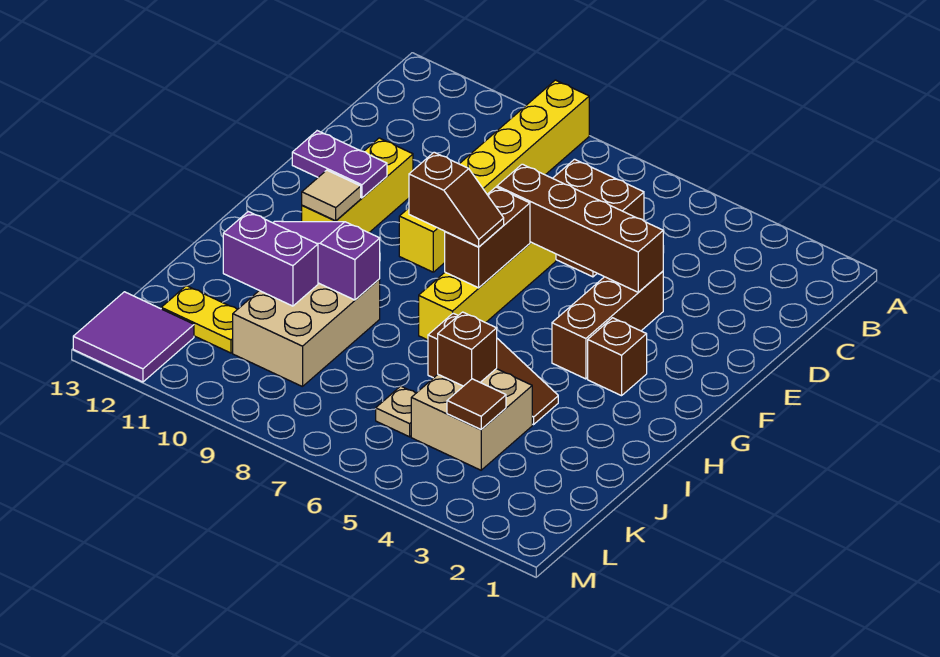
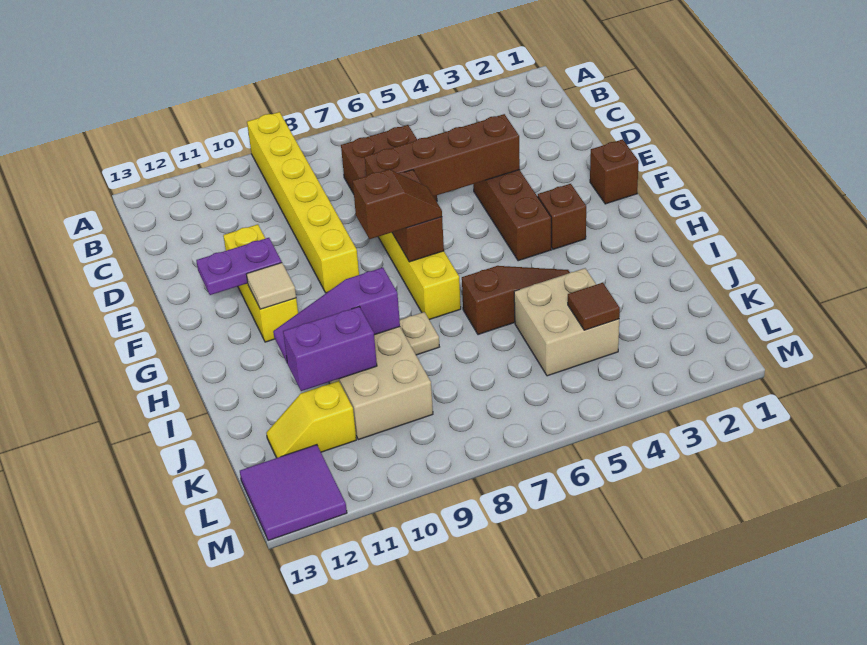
brown 1x1 brick [438,312,497,386] -> brown 1x1 brick moved to [590,139,639,204]
tan 1x1 plate [376,386,416,437] -> tan 1x1 plate moved to [400,312,439,355]
yellow 1x2 plate [161,286,237,353] -> yellow 1x2 slope [266,381,356,458]

